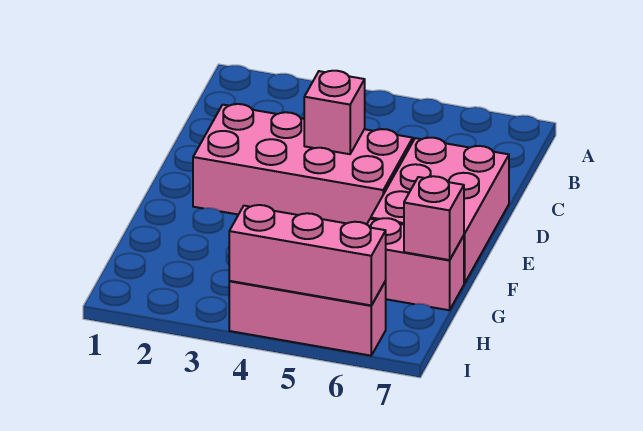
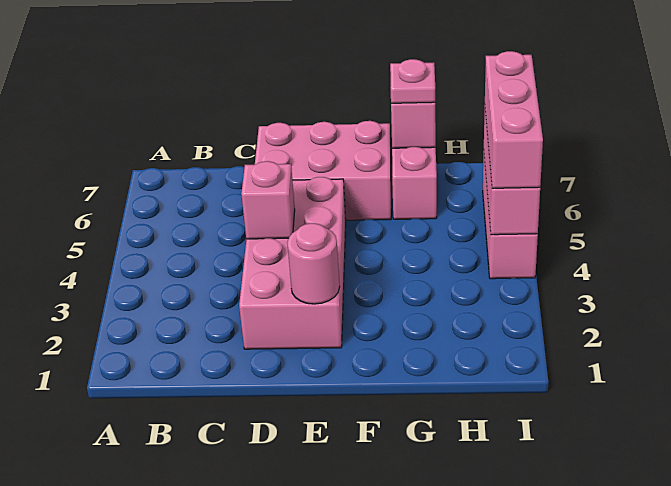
none -> pink 1x1 round brick [287,223,340,304]
none -> pink 1x1 plate [390,59,435,103]
none -> pink 1x3 brick [485,51,543,188]

